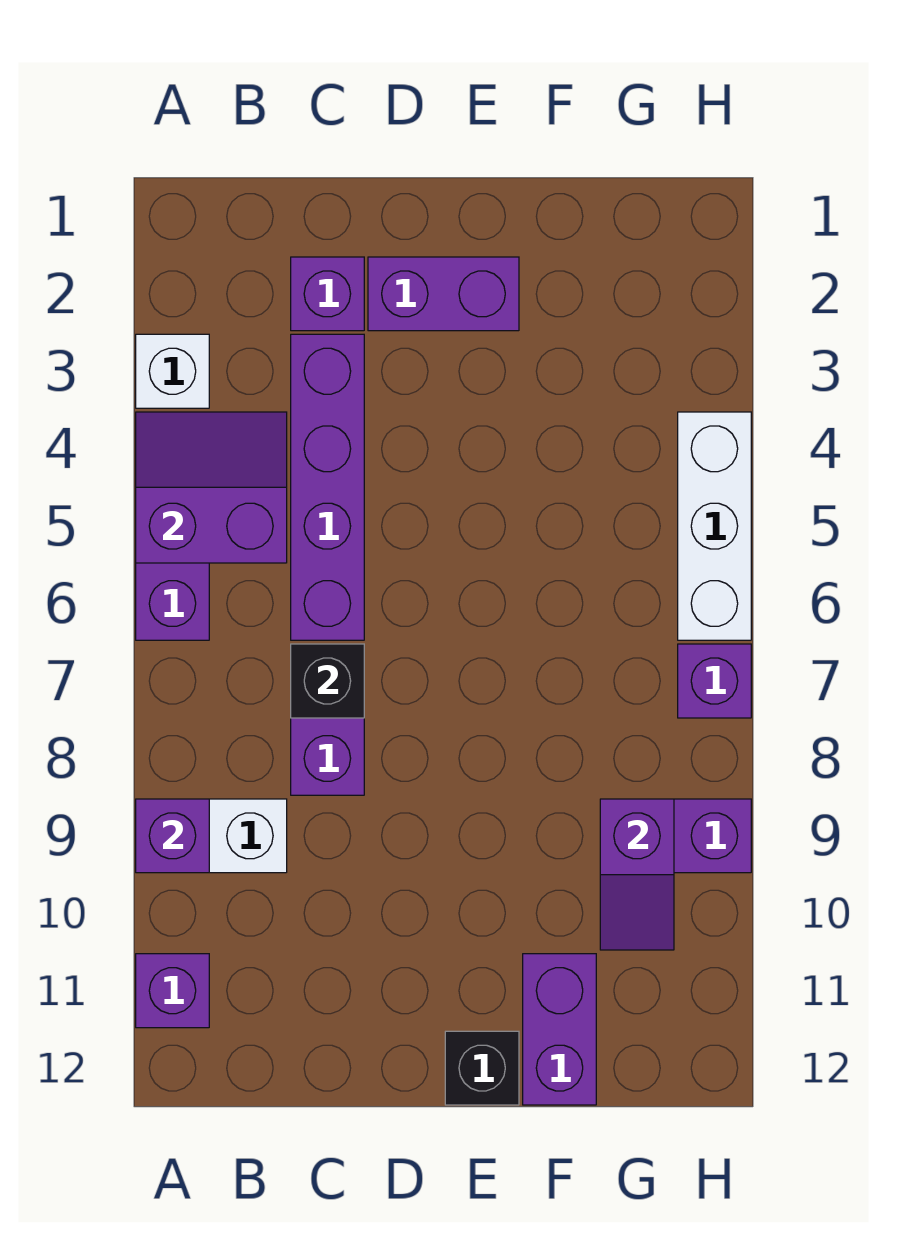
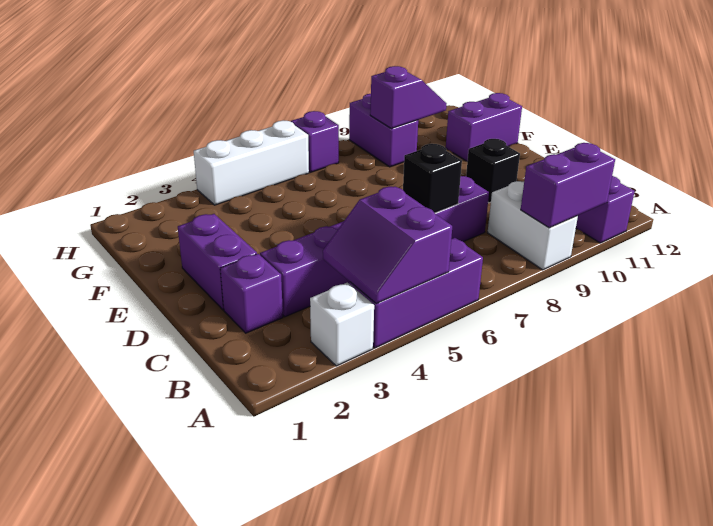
purple 1x1 brick [136,799,209,873] -> purple 1x2 brick [521,143,615,228]
black 1x1 brick [445,1031,519,1105] -> black 1x1 brick moved to [466,139,520,203]

